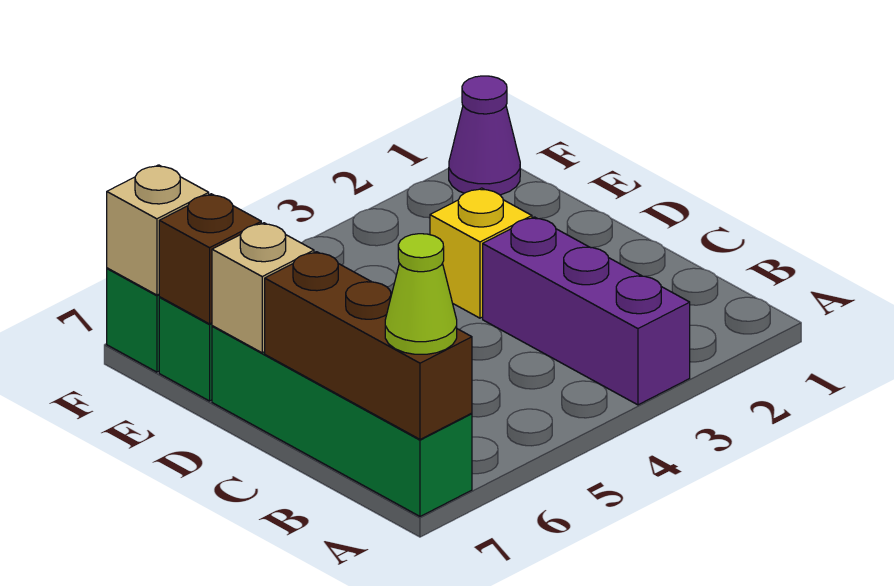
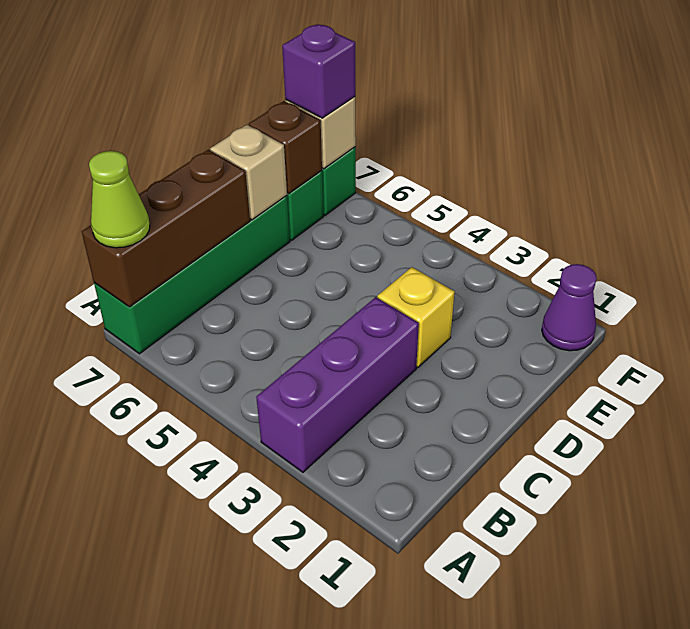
none -> purple 1x1 brick [282,24,355,118]

